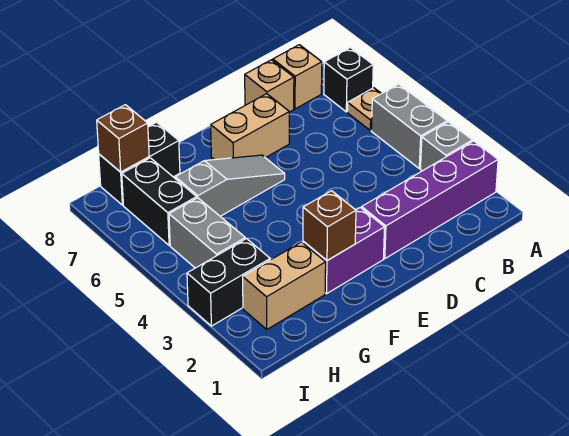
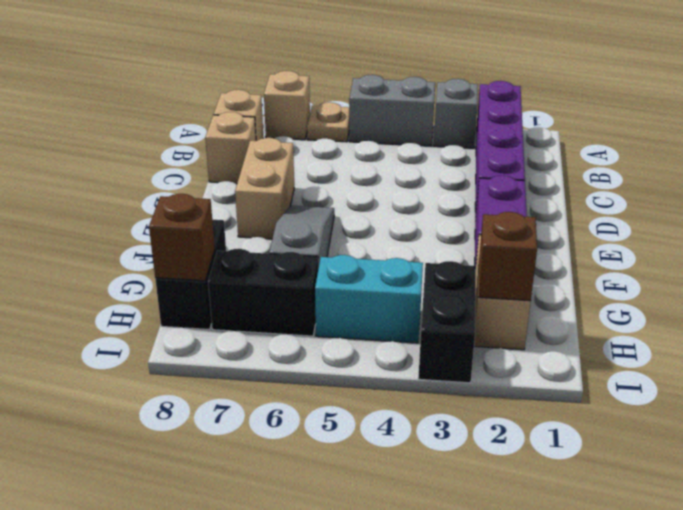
black 1x1 brick [324,48,373,112] -> tan 1x1 brick [264,71,310,140]
brown 1x1 brick [303,191,356,261] -> brown 1x1 brick moved to [478,212,537,301]
grey 1x2 brick [169,198,245,268] -> cyan 1x2 brick [315,255,423,343]

